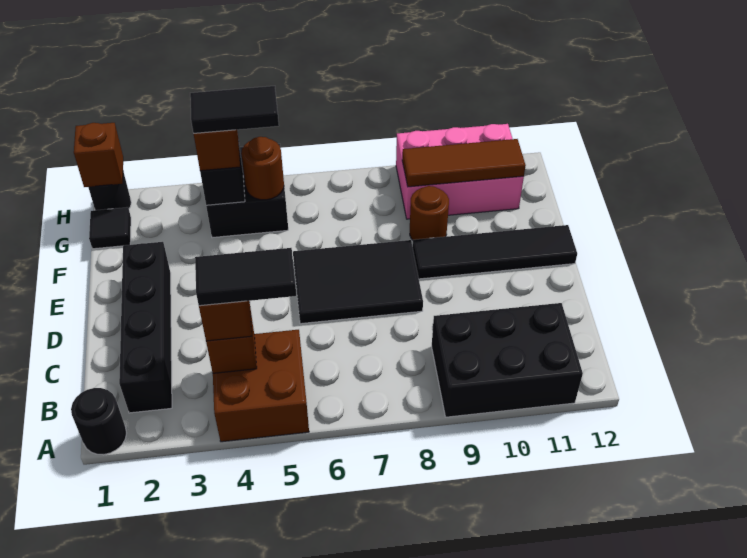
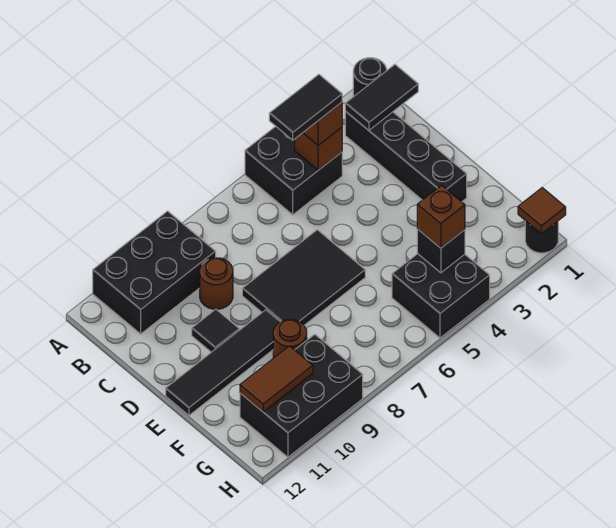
brown 2x2 brick [213,330,309,442] -> black 2x2 brick [245,126,342,215]
black 1x1 tile [89,207,131,249] -> black 1x1 tile moved to [192,309,239,352]
black 1x2 tile [190,86,279,133] -> black 1x2 tile moved to [345,65,418,130]
brown 1x1 round brick [241,137,284,200] -> brown 1x1 round brick moved to [200,258,233,309]
pink 2x3 brick [396,124,524,219] -> black 2x3 brick [240,334,363,457]
brown 1x3 tile [402,139,526,187] -> brown 1x2 tile [240,346,313,412]
brown 1x1 brick [74,123,123,187] -> brown 1x1 tile [518,188,566,234]

